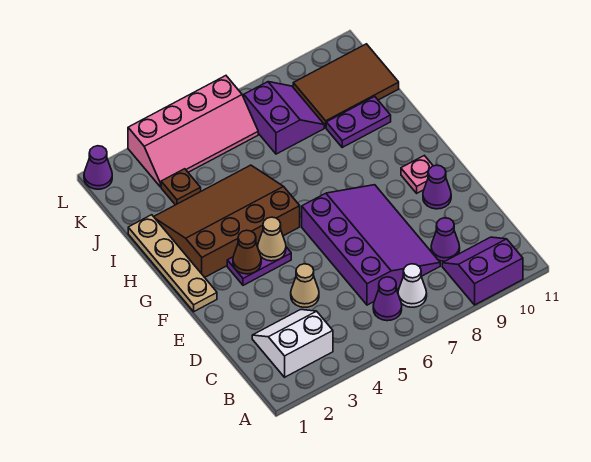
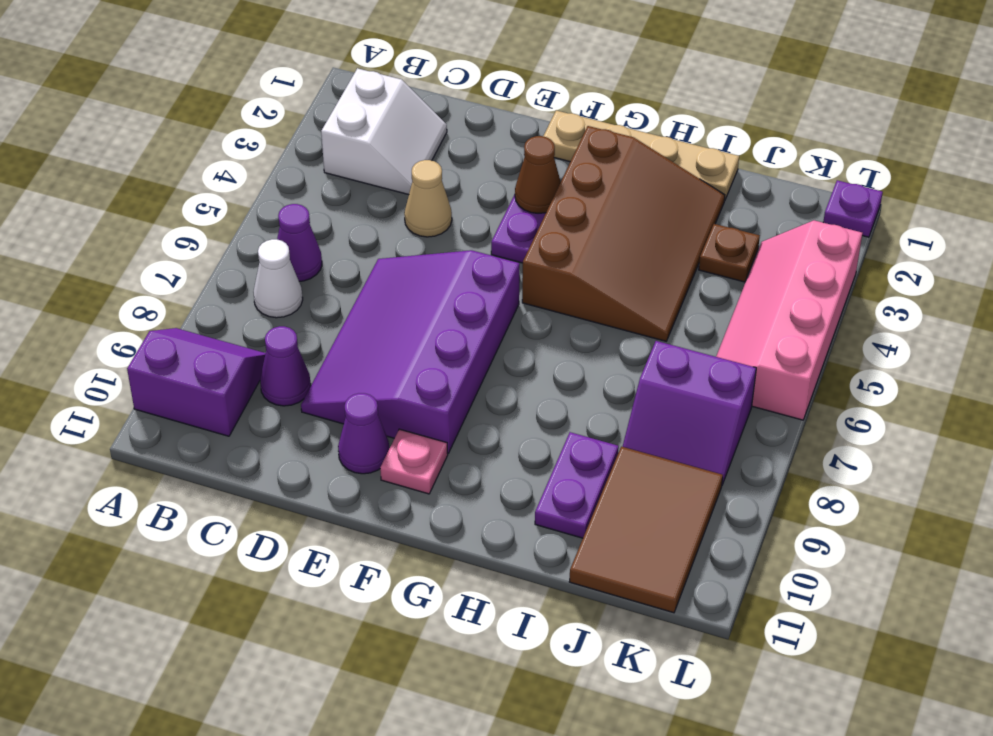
purple 2x2 slope [442,237,523,305] -> purple 2x2 slope turned to [127,328,266,436]
purple 3x4 slope [302,185,440,305] -> purple 3x4 slope turned to [301,250,519,453]
tan 1x1 cone [258,217,286,261] -> none
purple 1x1 cone [84,146,112,189] -> purple 1x1 plate [823,180,883,237]

